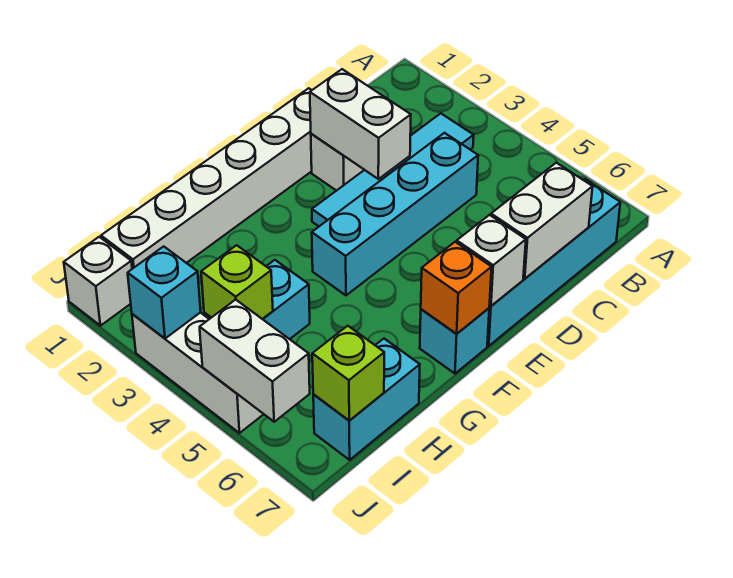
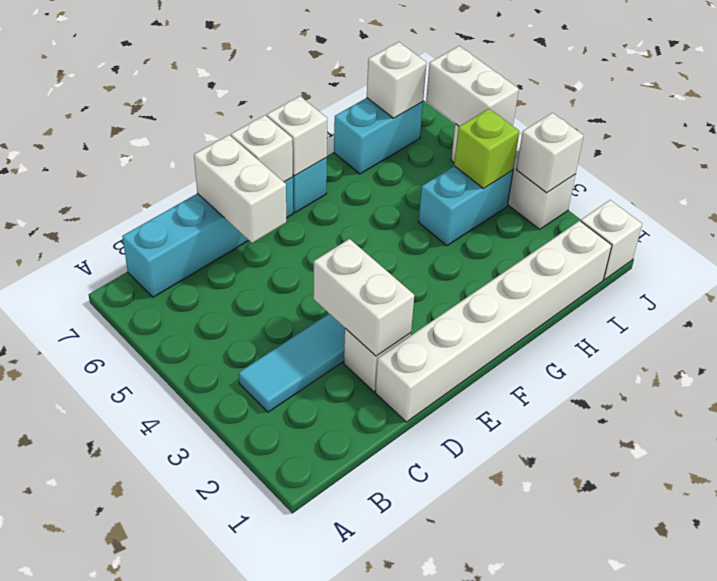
cyan 1x4 brick [312,133,478,295] -> none
white 1x2 brick [491,163,593,279] -> white 1x2 brick turned to [194,135,286,243]
orange 1x1 brick [421,242,492,334] -> white 1x1 brick [267,96,327,176]
lime 1x1 brick [312,326,384,421] -> white 1x1 brick [367,42,426,118]
cyan 1x1 brick [128,246,201,339] -> white 1x1 brick [516,113,584,193]

